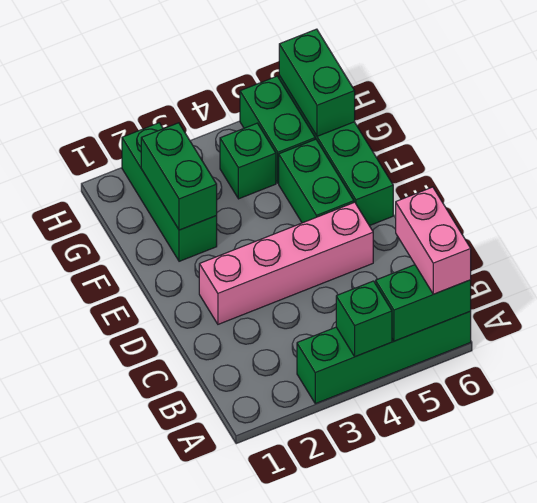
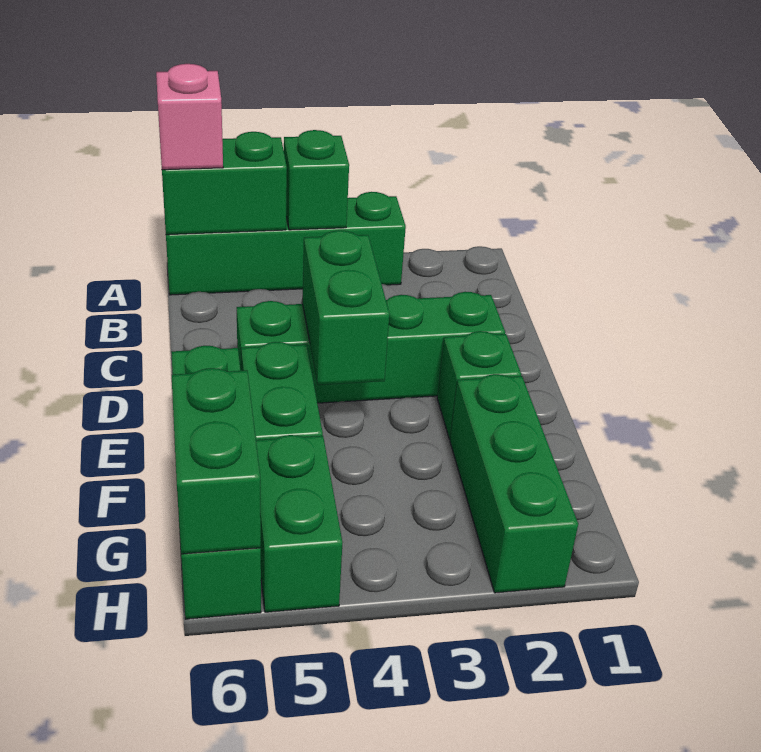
pink 1x2 brick [396,187,471,294] -> pink 1x1 brick [156,64,223,170]
pink 1x4 brick [199,202,373,324] -> green 1x4 brick [237,292,505,403]
green 1x2 brick [141,123,217,230] -> green 1x2 brick moved to [303,230,389,385]
green 1x1 brick [220,123,276,199] -> green 1x1 brick moved to [437,331,521,439]

